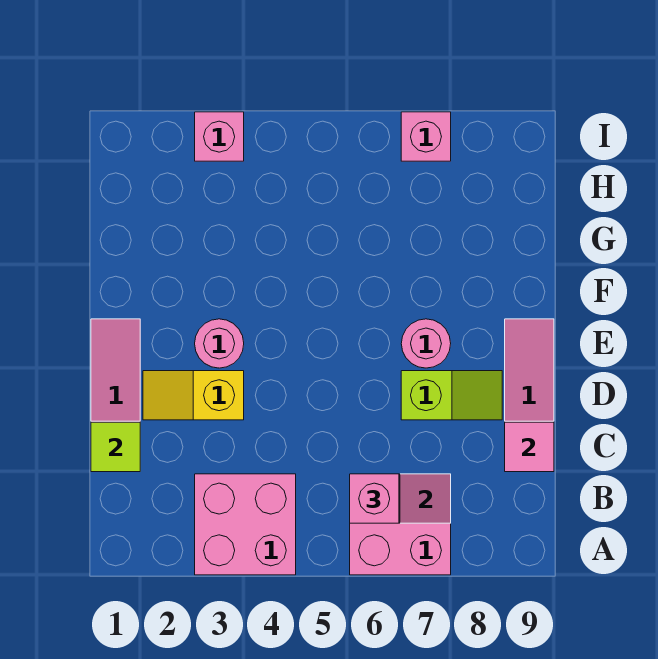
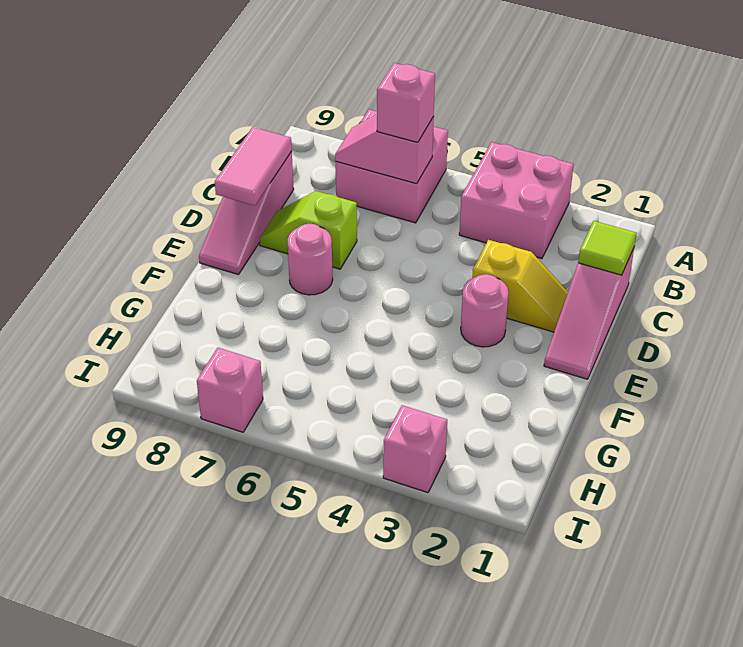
pink 1x1 tile [505,422,554,472] -> pink 1x2 tile [215,127,292,206]

